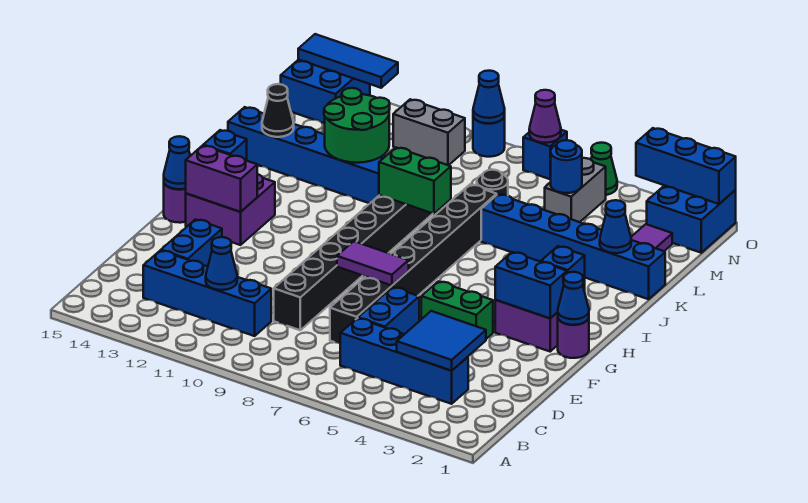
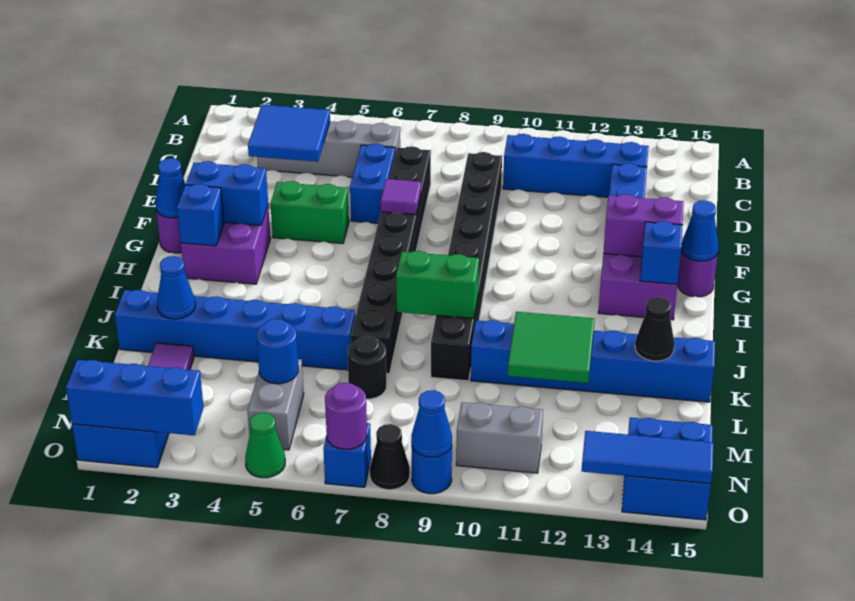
blue 1x4 brick [340,318,468,404] -> grey 1x4 brick [257,120,400,177]
blue 1x1 cone [206,237,237,290] -> none
purple 1x2 tile [337,241,409,285] -> purple 1x1 tile [381,179,421,215]
green 2x2 round brick [324,88,390,163] -> green 2x2 tile [508,312,595,383]
purple 1x1 cone [529,90,561,143] -> purple 1x1 round brick [325,383,367,449]
none -> black 1x1 cone [370,424,410,490]

